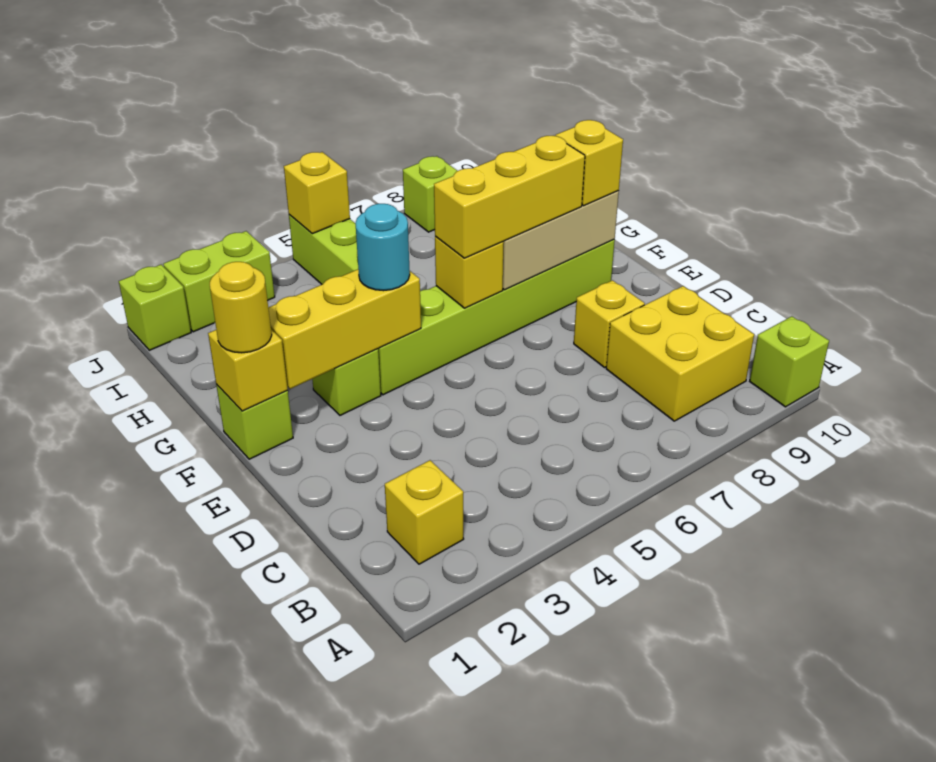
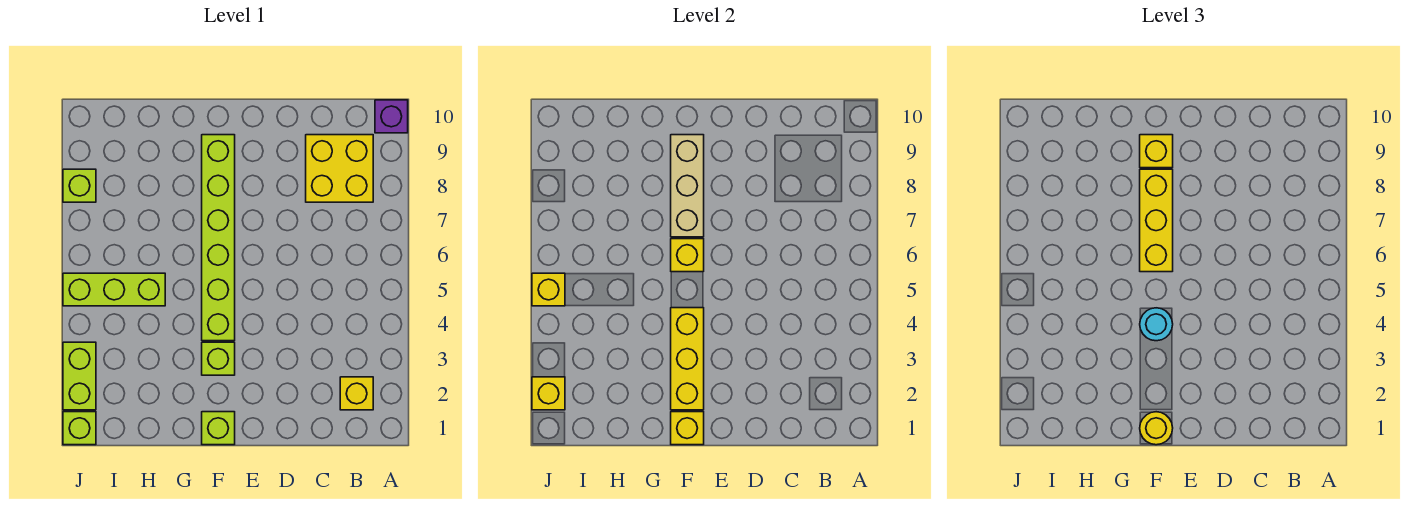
lime 1x1 brick [750,316,829,407] -> purple 1x1 brick [375,100,408,133]
yellow 1x1 brick [574,280,645,367] -> yellow 1x1 brick moved to [532,377,565,410]

